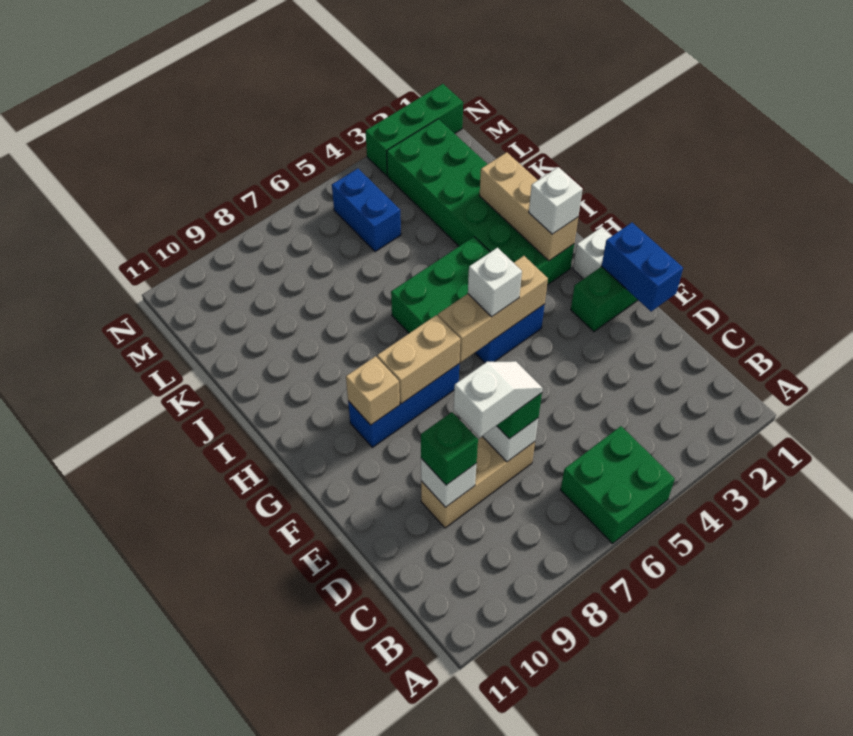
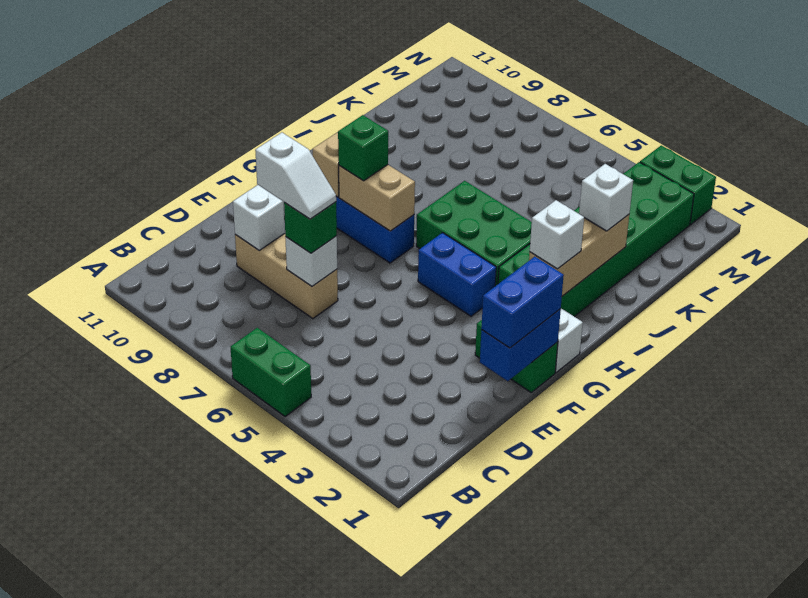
green 2x2 brick [561,426,675,544] -> green 1x2 brick [231,328,311,417]
green 1x1 brick [421,412,478,485] -> green 1x1 brick moved to [338,115,388,181]
tan 1x3 brick [438,256,548,362] -> none
white 1x1 brick [468,248,522,317] -> white 1x1 brick moved to [579,164,633,231]
blue 1x2 brick [332,169,401,252] -> blue 1x2 brick moved to [481,257,564,348]
green 1x3 brick [366,84,463,176] -> green 1x2 brick [640,145,716,224]

